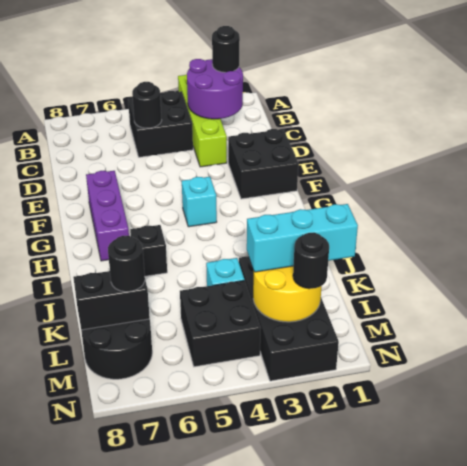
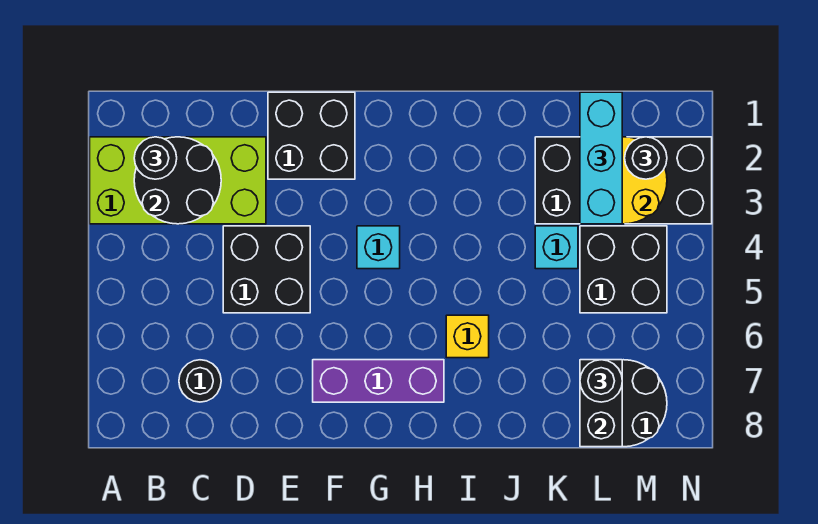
lime 1x4 brick [178,74,227,167] -> lime 2x4 brick [90,137,266,224]
purple 2x2 round brick [187,59,243,119] -> black 2x2 round brick [134,137,221,224]
black 2x2 brick [128,91,193,157] -> black 2x2 brick moved to [223,226,310,313]
black 1x1 round brick [132,82,162,128] -> black 1x1 round brick moved to [179,360,221,402]
black 1x1 brick [130,225,167,276] -> yellow 1x1 brick [446,315,489,358]

